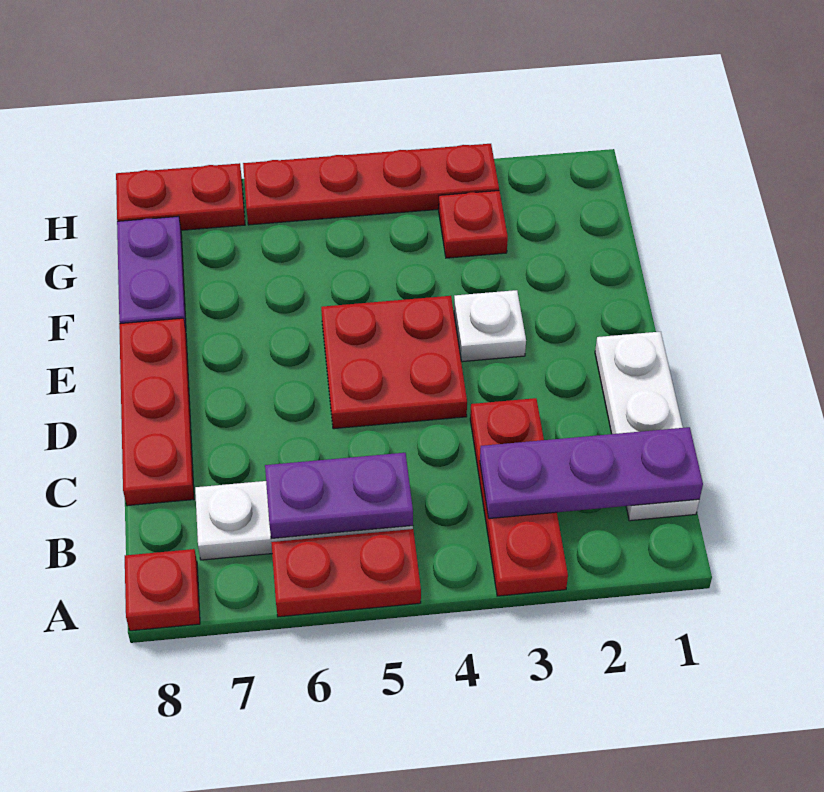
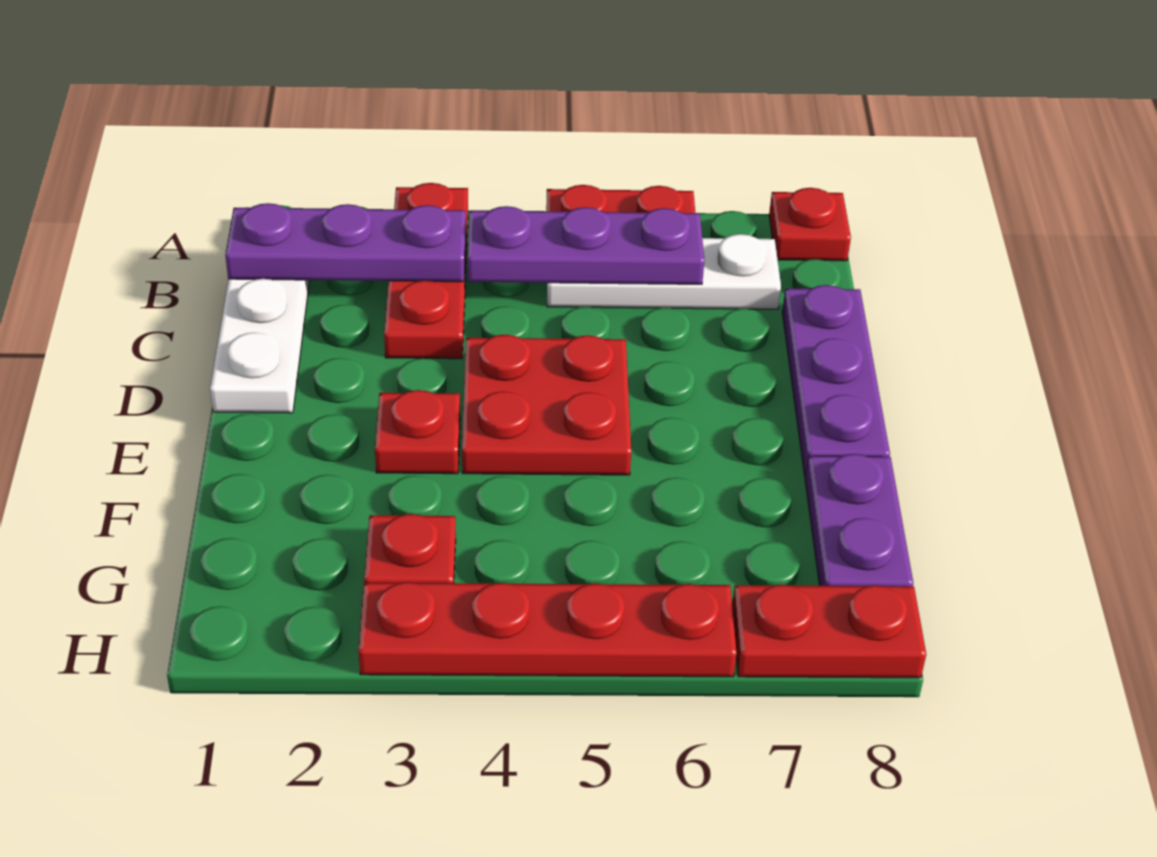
purple 1x2 plate [265,453,413,539] -> purple 1x3 plate [468,206,704,284]
red 1x3 plate [119,318,194,506] -> purple 1x3 plate [782,285,890,476]
white 1x1 plate [454,290,526,362] -> red 1x1 plate [375,390,460,474]

